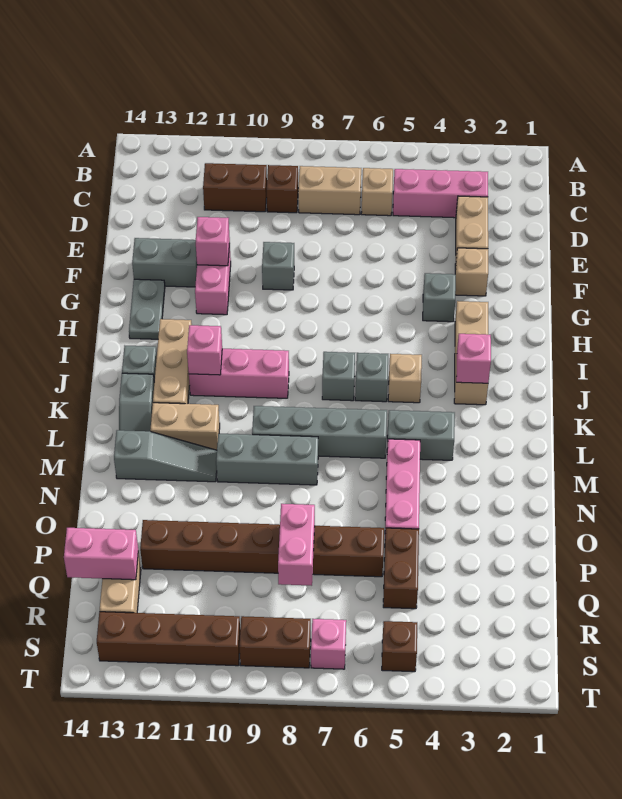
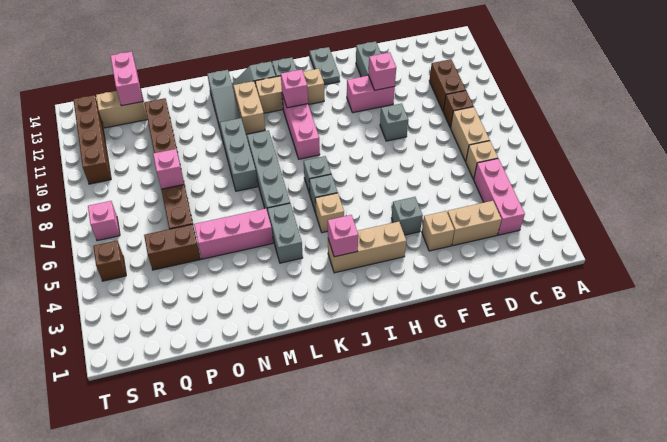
grey 1x2 plate [129,279,165,339] -> grey 1x2 plate turned to [310,47,340,85]
pink 1x2 brick [278,504,315,586] -> pink 1x1 brick [153,149,184,189]
brown 1x2 brick [239,616,311,668] -> none

